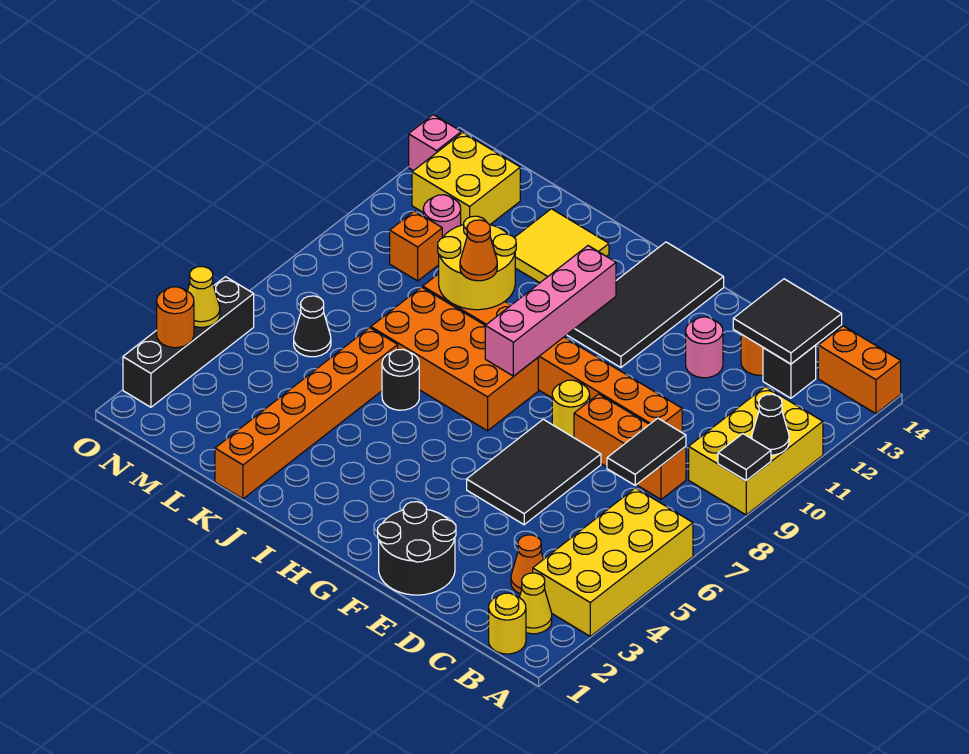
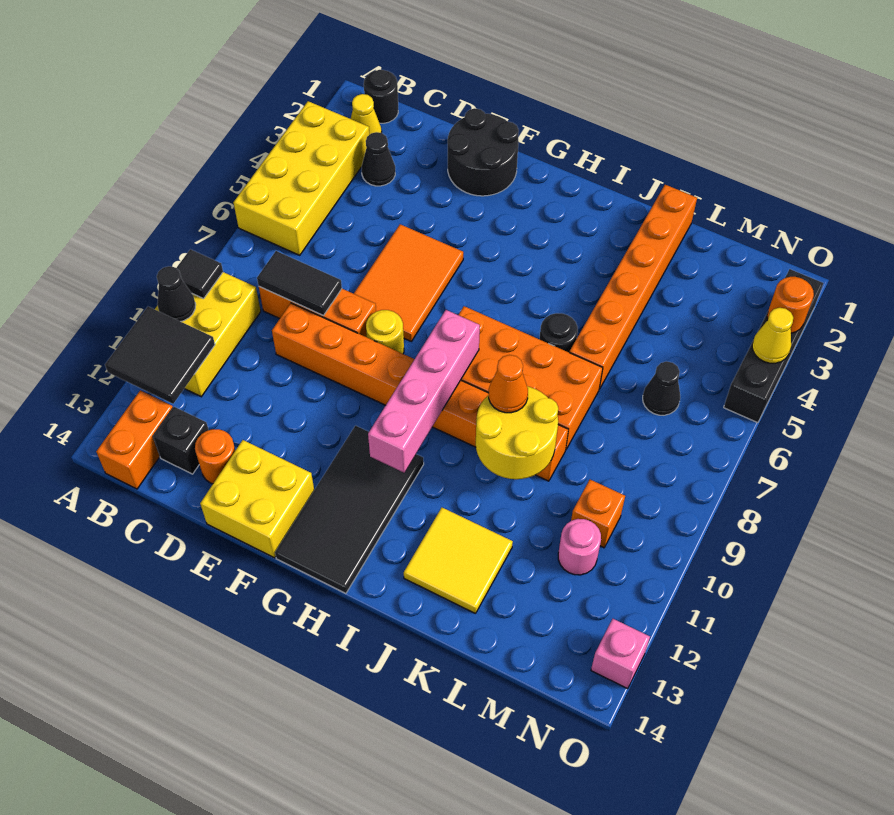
orange 1x2 brick [818,326,901,414] -> orange 1x2 brick turned to [96,390,173,489]
yellow 1x1 round brick [489,593,526,654] -> black 1x1 round brick [364,70,398,123]
orange 1x1 cone [511,535,543,594] -> black 1x1 cone [362,132,395,186]
black 1x2 tile [607,418,686,485] -> black 1x2 tile turned to [257,251,342,315]
black 2x2 tile [733,279,842,364] -> black 2x2 tile moved to [105,307,215,404]
black 2x3 tile [467,419,601,525] -> orange 2x3 tile [354,224,463,341]
pink 1x1 round brick [686,317,723,378] -> none
yellow 2x2 brick [412,133,520,225] -> yellow 2x2 brick moved to [200,440,314,558]

